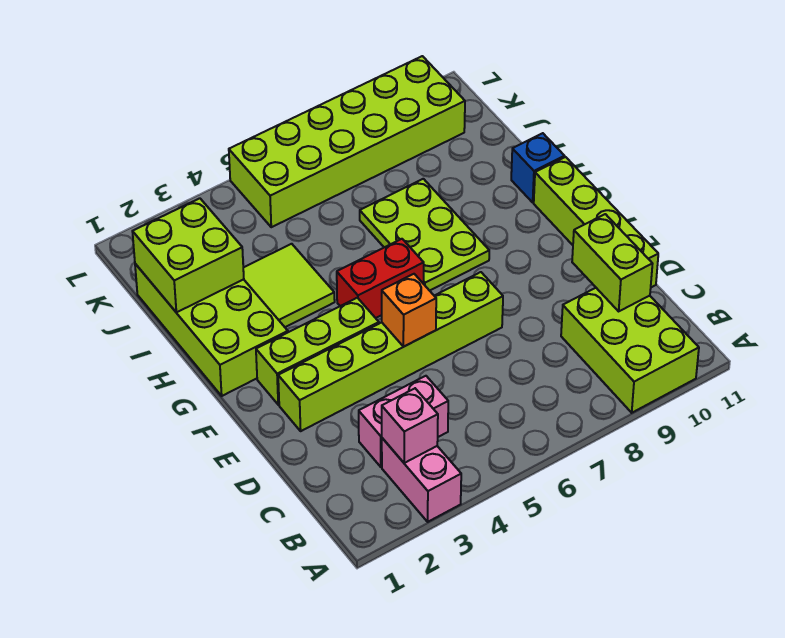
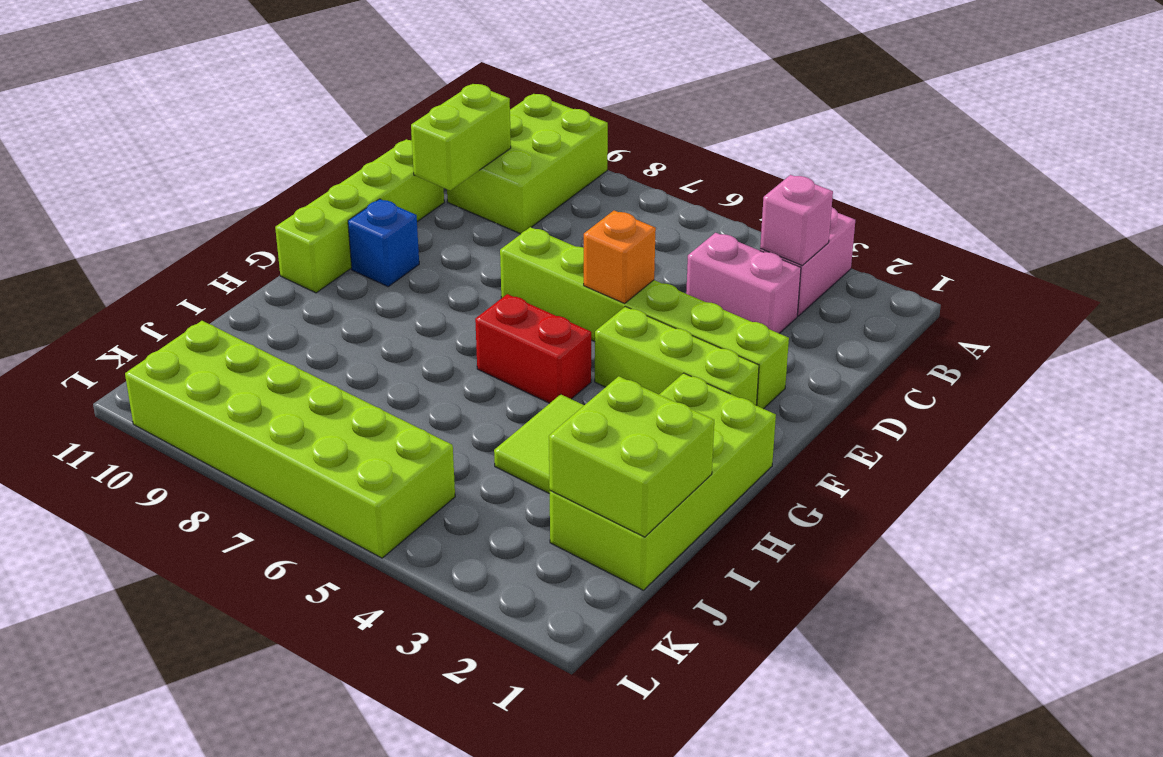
lime 2x3 plate [360,179,489,291] -> none
blue 1x1 brick [511,133,565,202] -> blue 1x1 brick moved to [348,199,419,287]

